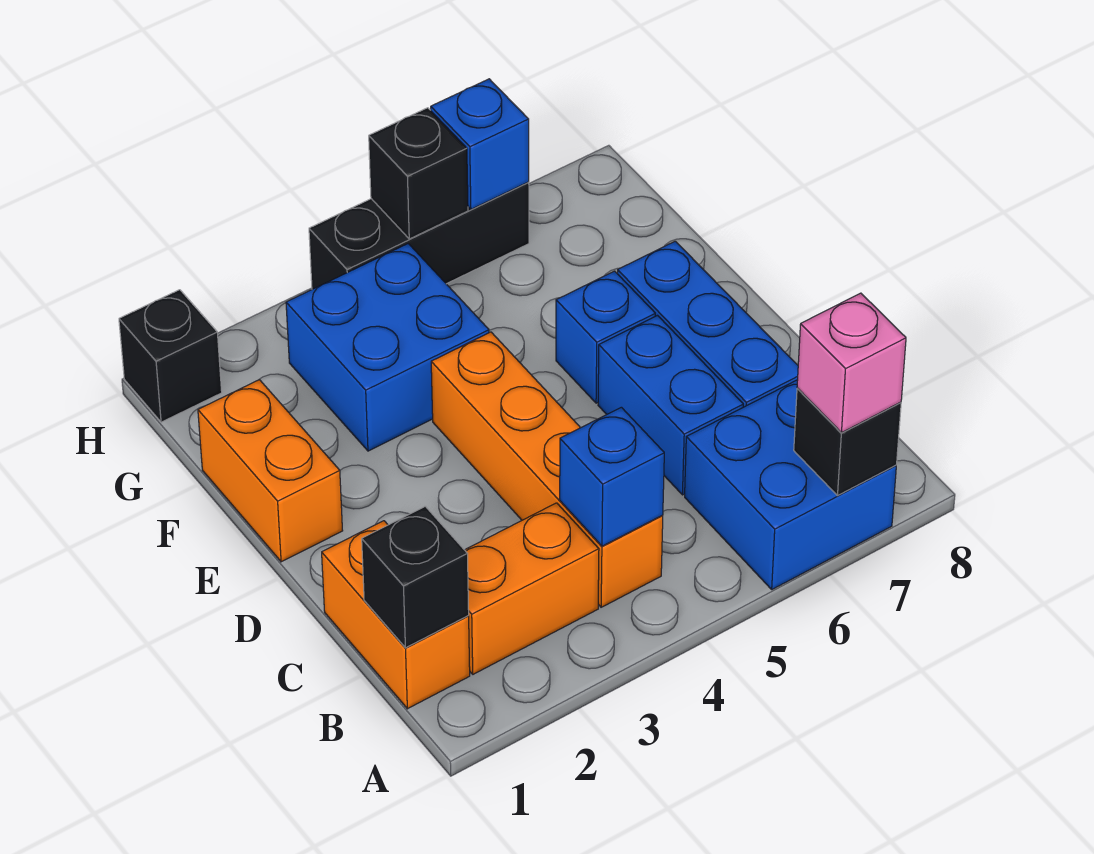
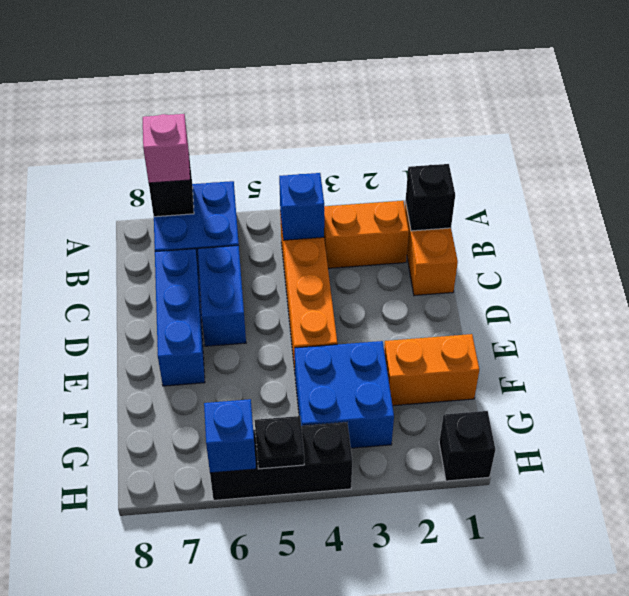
orange 1x2 brick [198,380,343,562] -> orange 1x2 brick turned to [384,334,479,406]
blue 1x1 brick [556,271,655,403] -> none
black 1x1 brick [369,108,468,239] -> black 1x1 plate [255,416,304,469]

